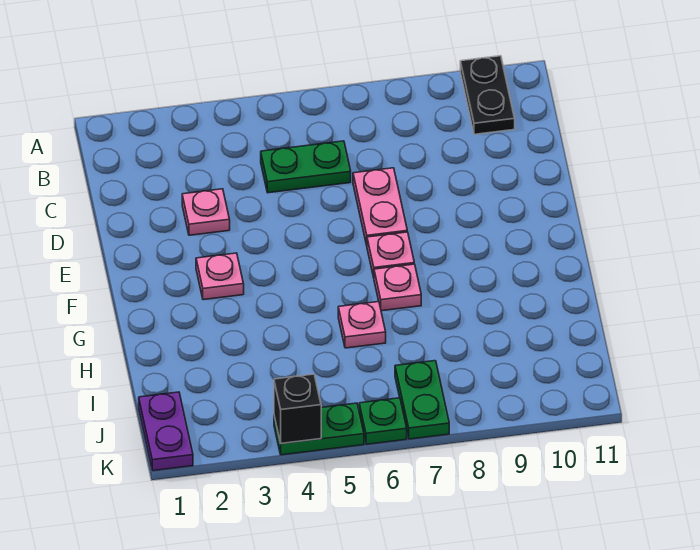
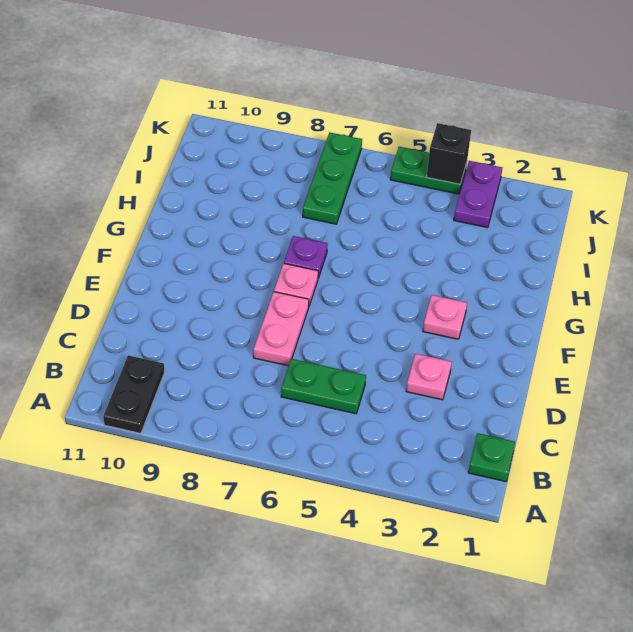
pink 1x1 plate [374,264,421,311] -> purple 1x1 plate [284,236,328,278]
pink 1x1 plate [338,302,386,348] -> none
purple 1x2 plate [139,392,193,471] -> purple 1x2 plate moved to [454,161,502,228]
green 1x2 plate [395,361,449,439] -> green 1x3 plate [303,132,362,224]
green 1x1 plate [359,398,407,444] -> green 1x1 plate moved to [468,433,515,482]

